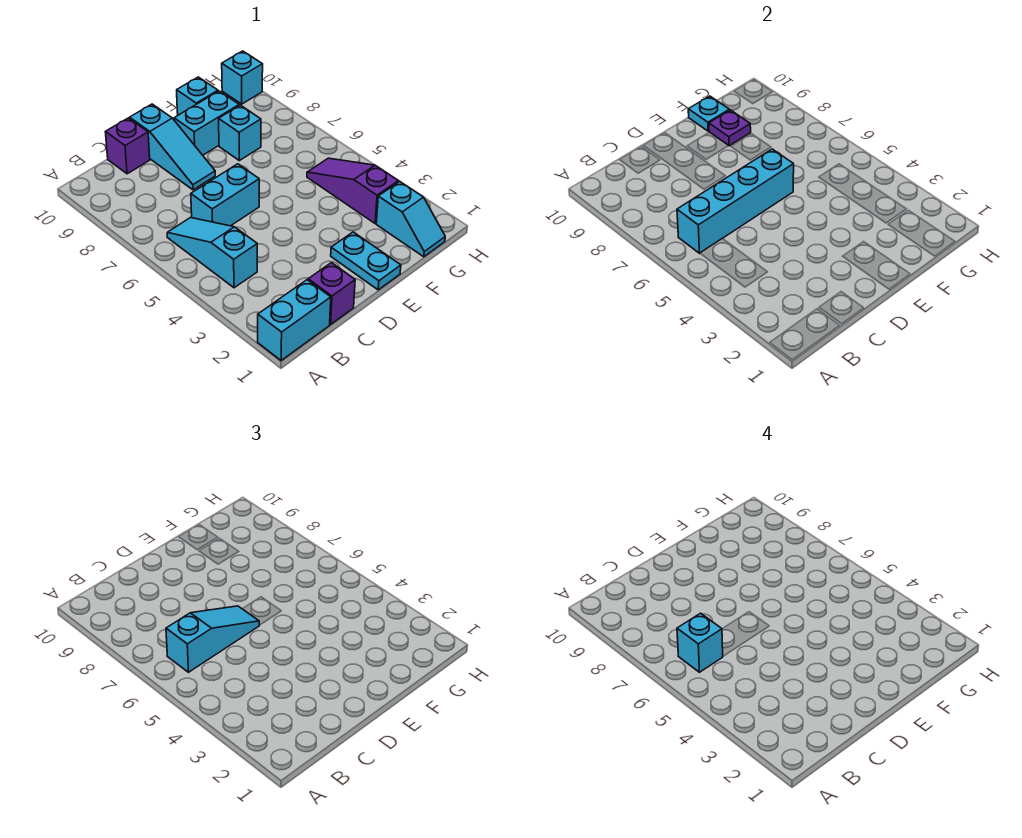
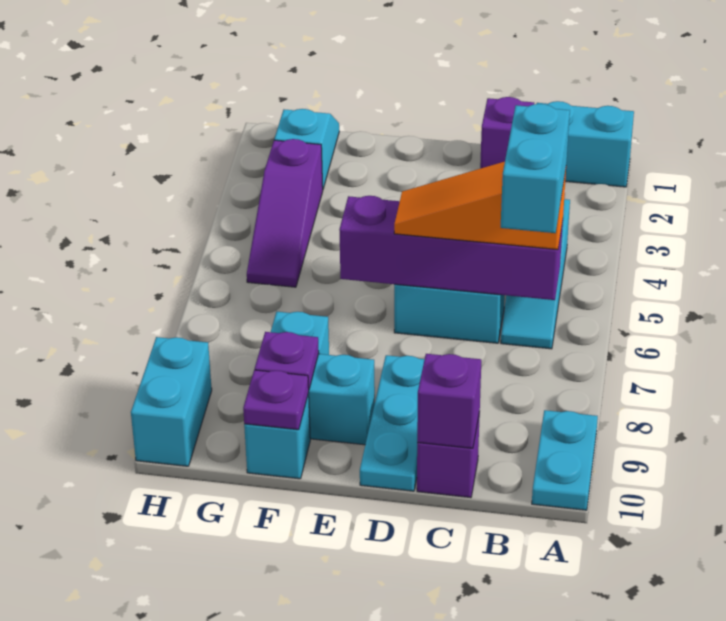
cyan 1x4 brick [677,149,794,253] -> purple 1x4 brick [339,196,563,300]
cyan 1x3 slope [166,606,259,672] -> orange 1x3 slope [394,162,566,250]
cyan 1x1 brick [677,613,723,672] -> cyan 1x2 brick [501,104,570,233]
none -> purple 1x1 brick [417,354,481,448]
cyan 1x3 slope [130,104,215,190] -> cyan 1x3 plate [360,355,425,491]
cyan 1x2 plate [331,232,401,290] -> cyan 1x2 plate moved to [532,410,598,510]
cyan 1x1 plate [688,96,729,131] -> purple 1x1 plate [243,370,309,430]
cyan 1x1 brick [222,51,263,104] -> cyan 1x2 brick [131,337,212,466]

